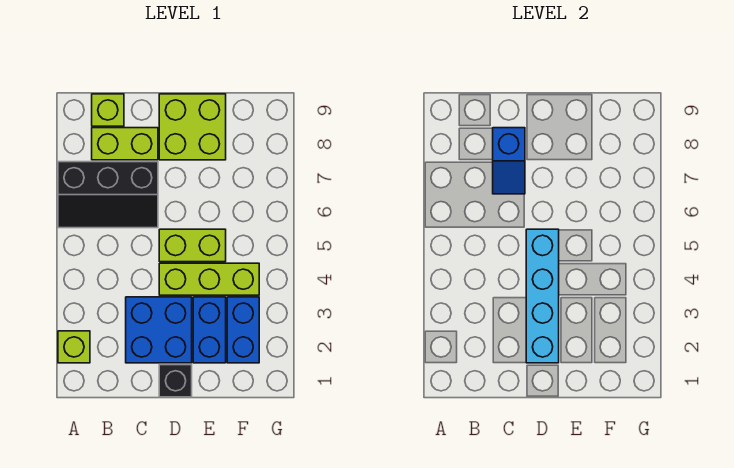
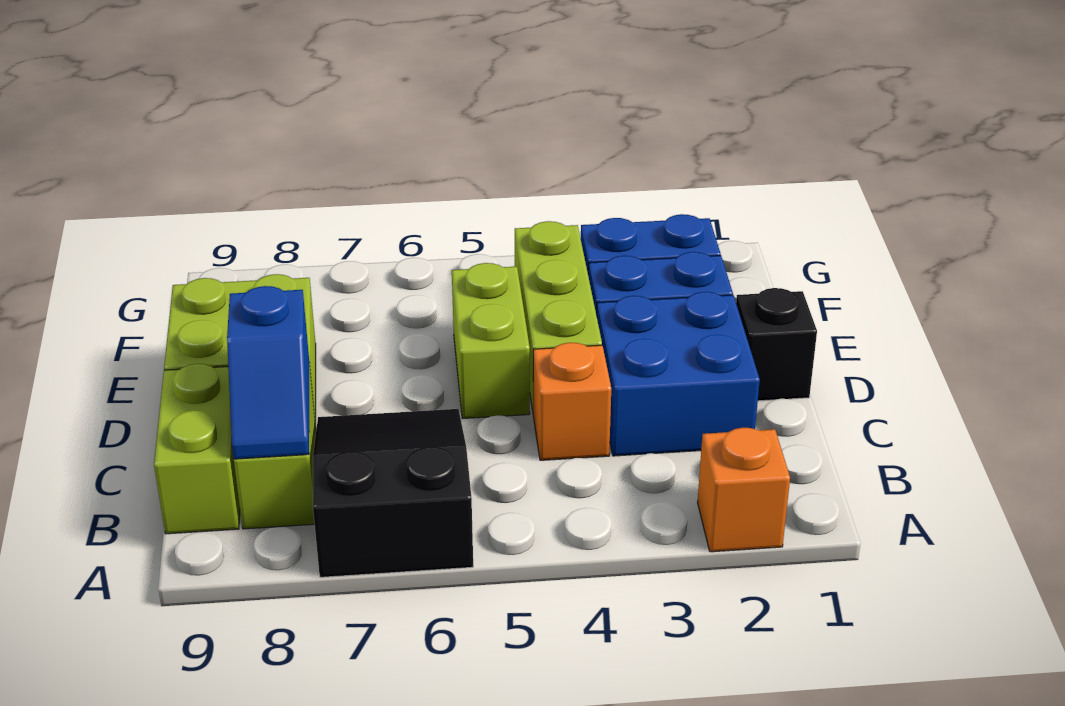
lime 1x1 brick [58,331,90,363] -> orange 1x1 brick [698,428,790,552]
black 2x3 slope [58,162,158,228] -> black 2x3 slope turned to [313,409,473,577]
lime 1x1 brick [92,94,124,126] -> lime 1x2 brick [154,364,240,534]
none -> orange 1x1 brick [533,343,611,460]
blue 1x2 slope [493,128,525,194] -> blue 1x2 slope turned to [227,286,309,459]
cyan 1x4 brick [526,229,559,363] -> none

